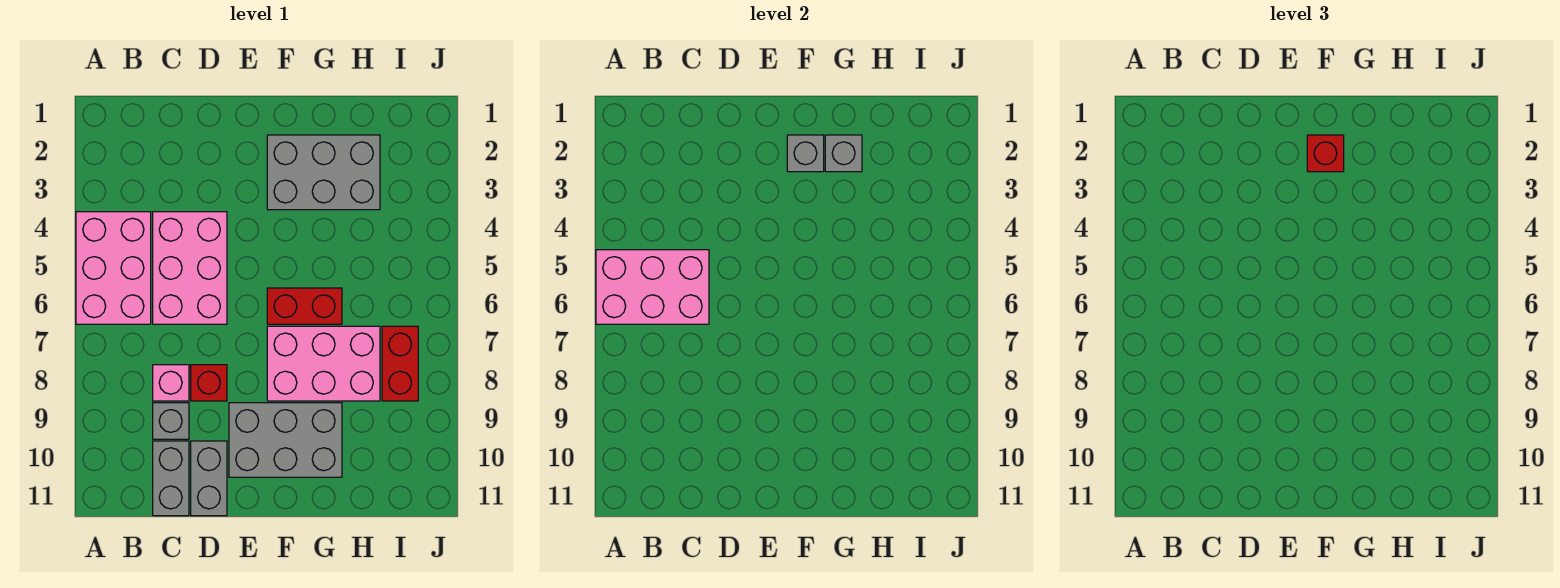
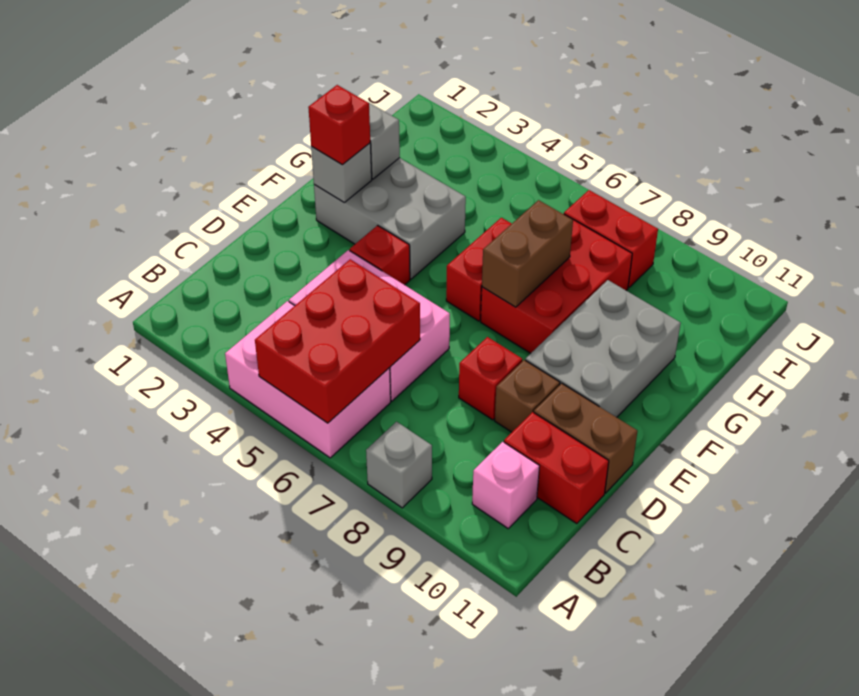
pink 2x3 brick [596,250,709,324] -> red 2x3 brick [255,259,420,423]
pink 1x1 brick [153,365,189,401] -> pink 1x1 brick moved to [472,442,539,528]
grey 1x1 brick [153,403,189,439] -> grey 1x1 brick moved to [366,422,432,508]
grey 1x2 brick [153,441,189,516] -> red 1x2 brick [504,412,609,524]
none -> brown 1x1 brick [495,360,560,432]
grey 1x2 brick [191,441,227,516] -> brown 1x2 brick [534,383,637,493]
none -> red 1x1 brick [350,225,410,285]
grey 2x3 brick [267,135,380,210] -> grey 2x3 brick turned to [314,158,466,279]
pink 2x3 brick [267,326,380,401] -> red 2x3 brick [481,214,632,353]
none -> brown 1x2 brick [482,200,573,307]

